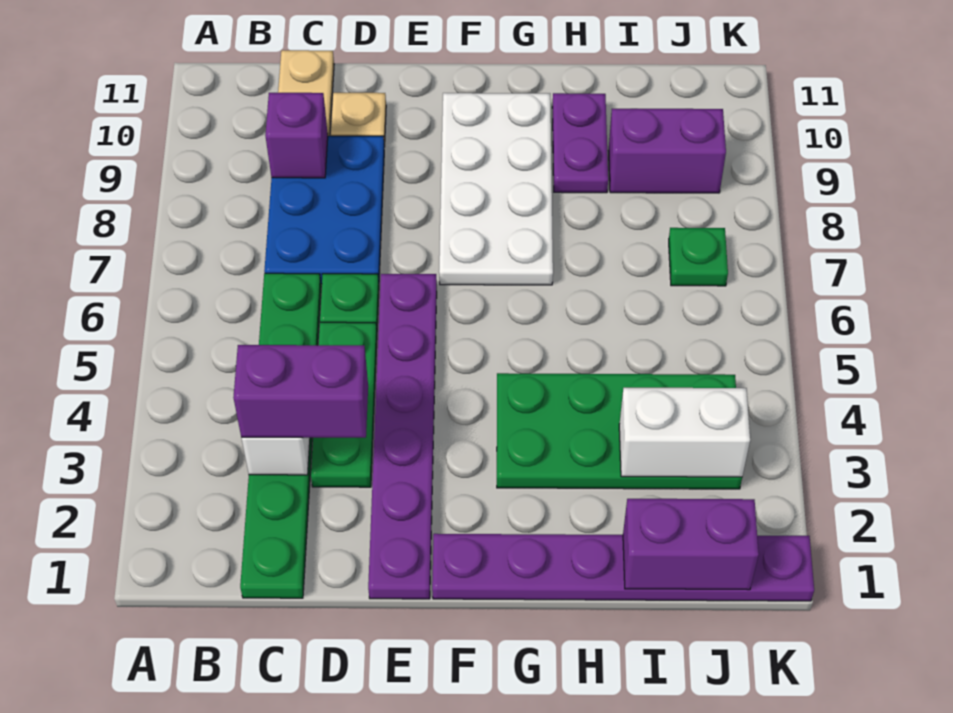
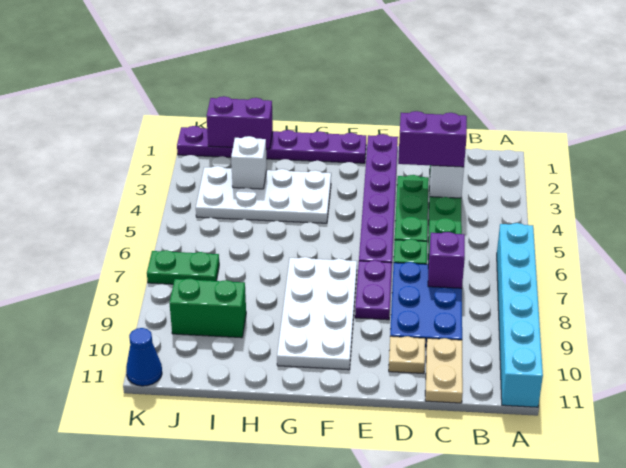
none -> cyan 1x6 brick [497,223,543,407]
purple 1x1 brick [265,93,328,178] -> purple 1x1 brick moved to [428,232,465,288]
green 2x4 plate [497,373,742,489] -> white 2x4 plate [196,166,331,223]
purple 1x2 plate [552,93,608,193] -> purple 1x2 plate moved to [355,260,392,320]
white 1x2 brick [619,388,750,477] -> white 1x1 brick [231,136,267,189]
purple 1x2 brick [609,109,726,193] -> green 1x2 brick [169,278,246,338]
green 1x1 plate [669,228,728,286] -> green 1x2 plate [147,250,219,284]
none -> blue 1x1 cone [126,328,162,386]

